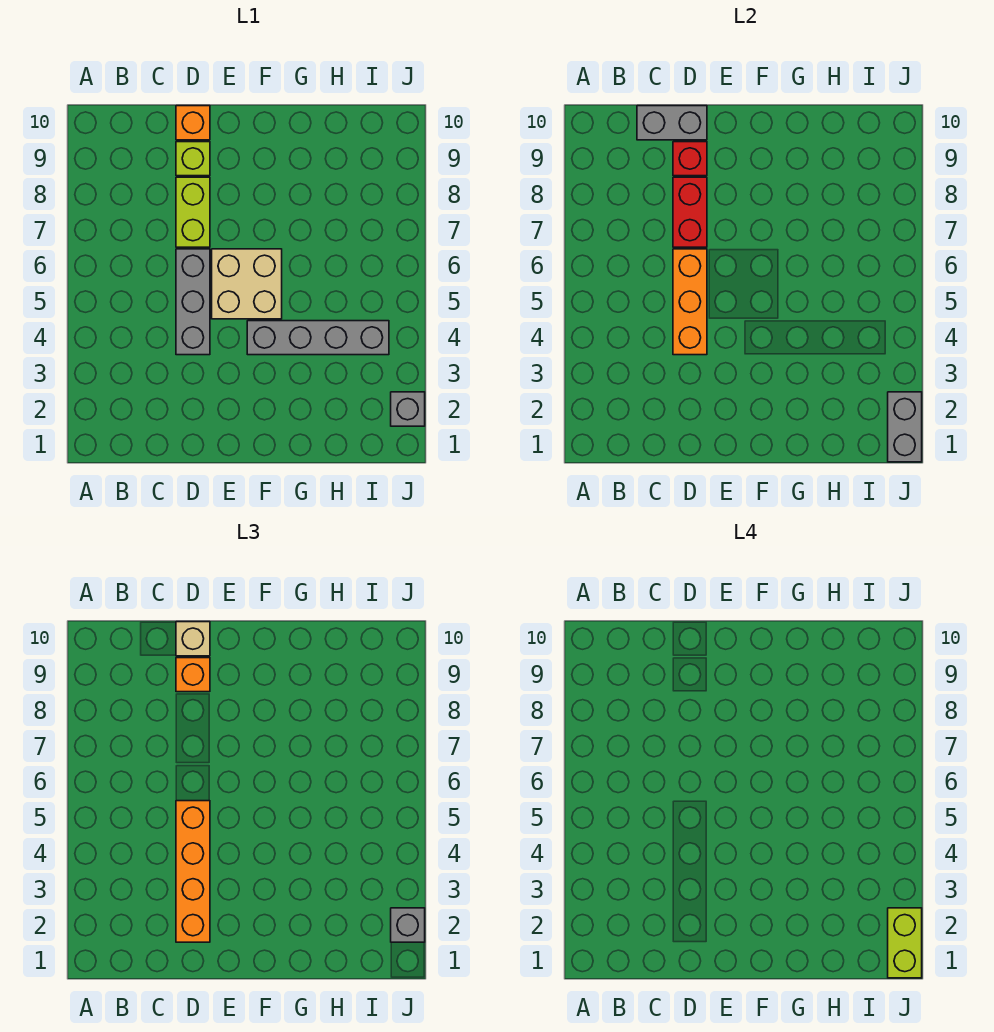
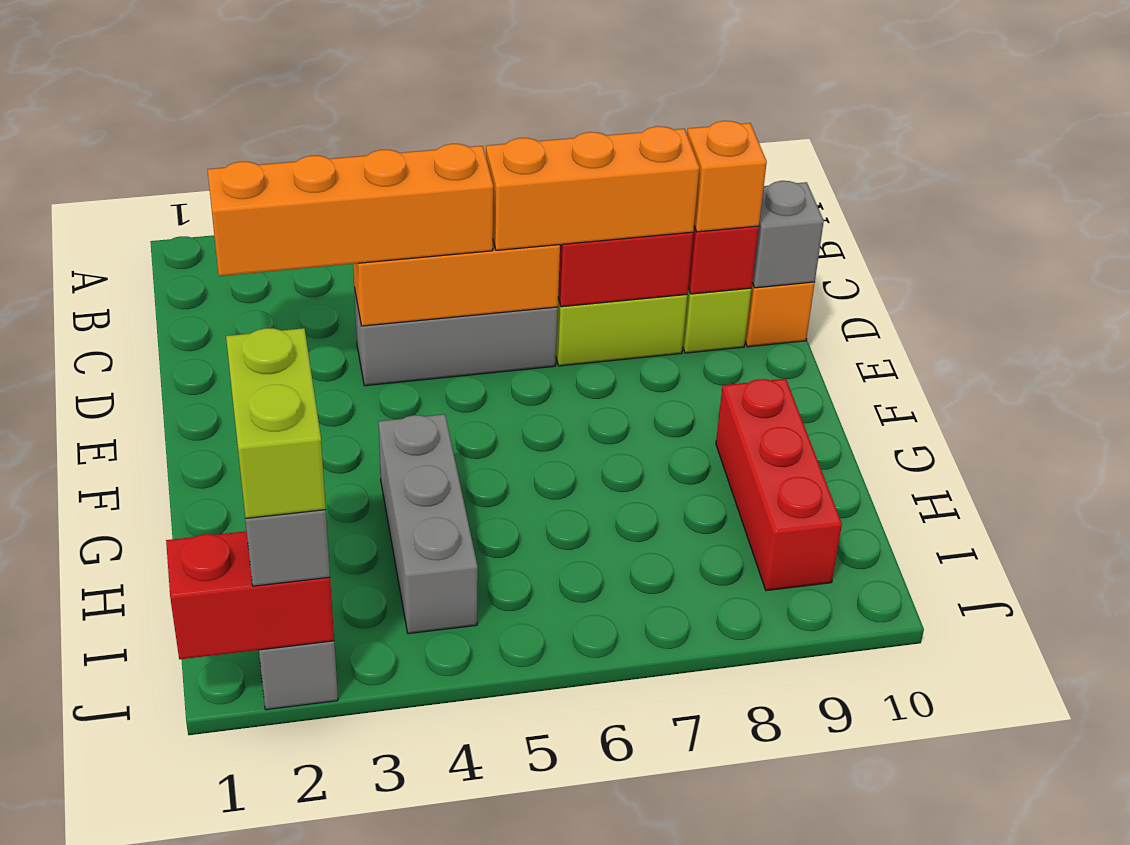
grey 1x2 brick [637,106,707,140] -> grey 1x1 brick [752,181,824,288]
none -> orange 1x3 brick [486,126,699,250]
tan 1x1 brick [176,622,210,656] -> none
tan 2x2 brick [212,249,282,319] -> none
grey 1x4 brick [247,321,389,355] -> grey 1x3 brick [378,414,478,634]
none -> red 1x3 brick [716,379,842,591]
grey 1x2 brick [888,392,922,462] -> red 1x2 brick [166,531,334,659]
lime 1x2 brick [888,908,922,978] -> lime 1x2 brick turned to [226,328,326,518]

